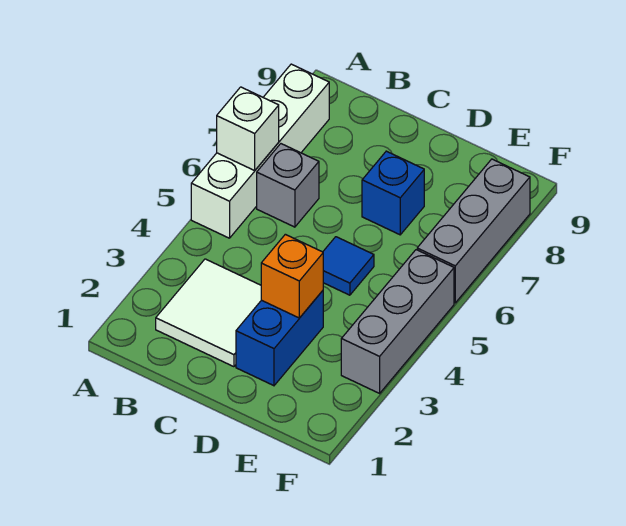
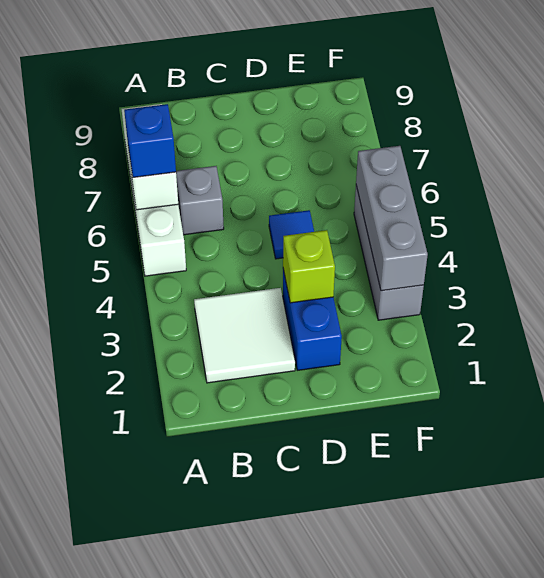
orange 1x1 brick [261,234,323,318] -> lime 1x1 brick [283,230,335,303]
blue 1x1 brick [362,151,424,235] -> blue 1x1 brick moved to [124,104,176,177]
grey 1x3 brick [417,159,530,303] -> grey 1x3 brick moved to [356,146,428,291]

